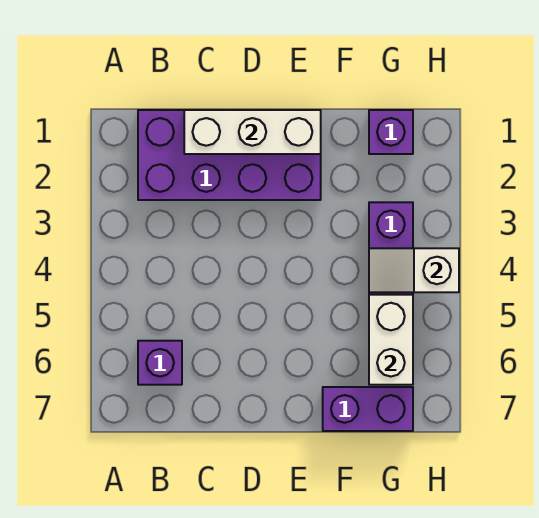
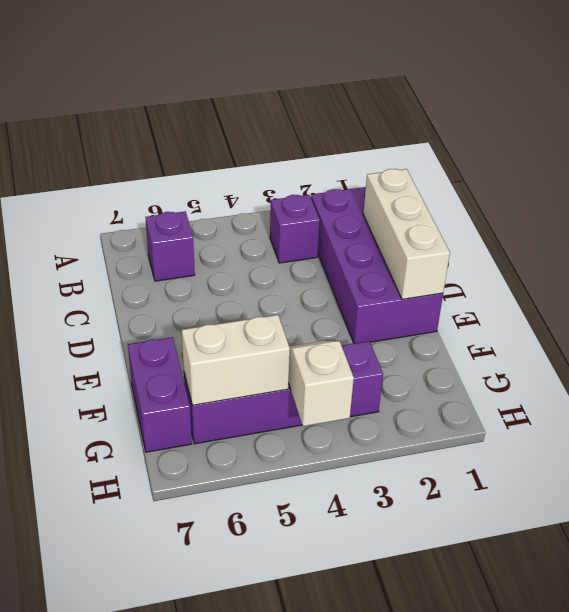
purple 1x1 brick [369,110,413,154] -> purple 1x1 brick moved to [270,195,320,263]

